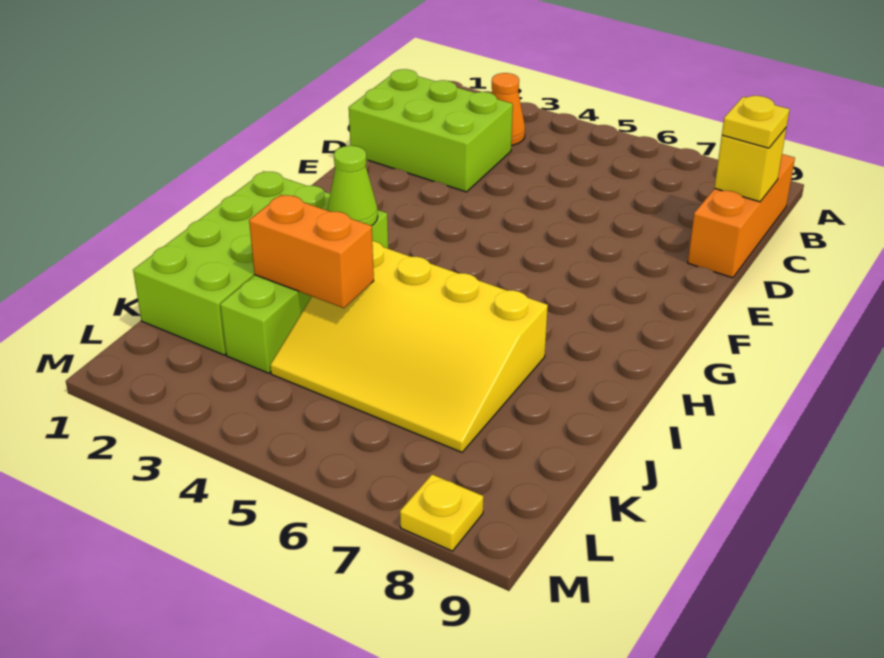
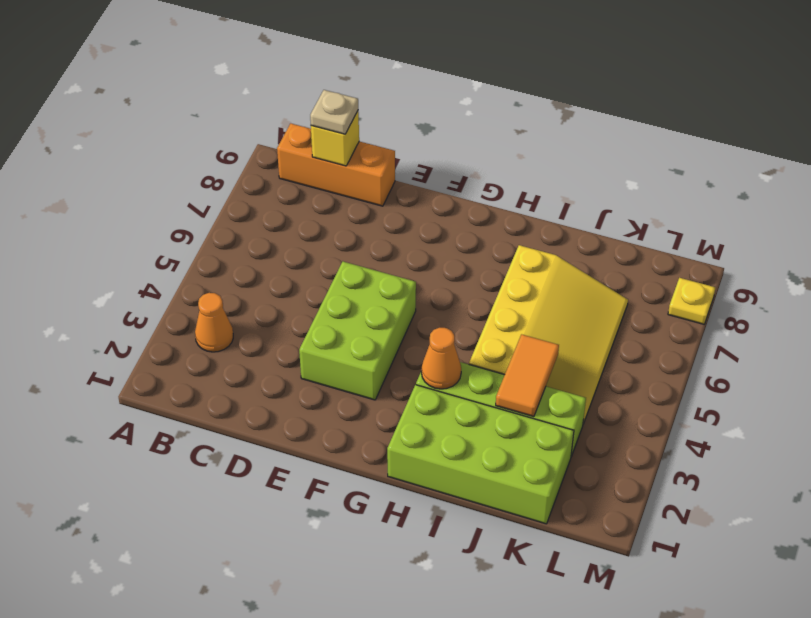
lime 2x3 brick [349,69,513,192] -> lime 2x3 brick moved to [299,262,416,400]
yellow 1x1 plate [722,96,790,148] -> tan 1x1 plate [310,90,358,134]
lime 1x1 cone [327,146,378,226] -> orange 1x1 cone [421,328,461,389]
orange 1x2 brick [249,195,374,308] -> orange 1x2 tile [496,334,559,417]

